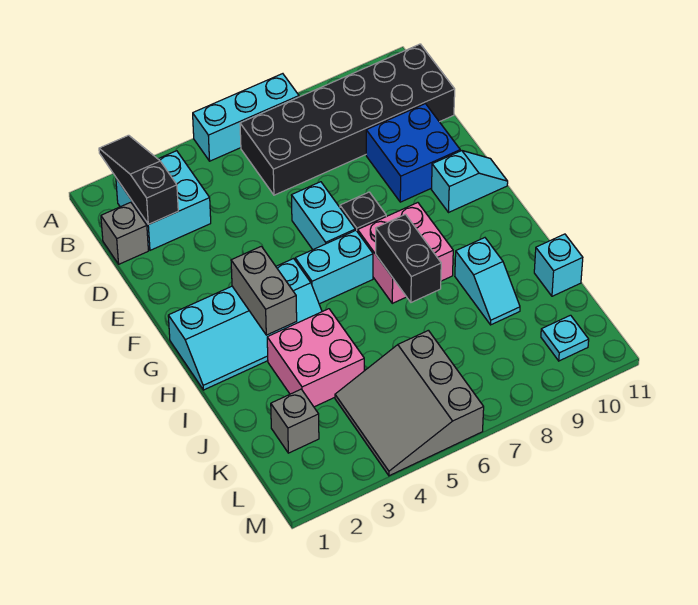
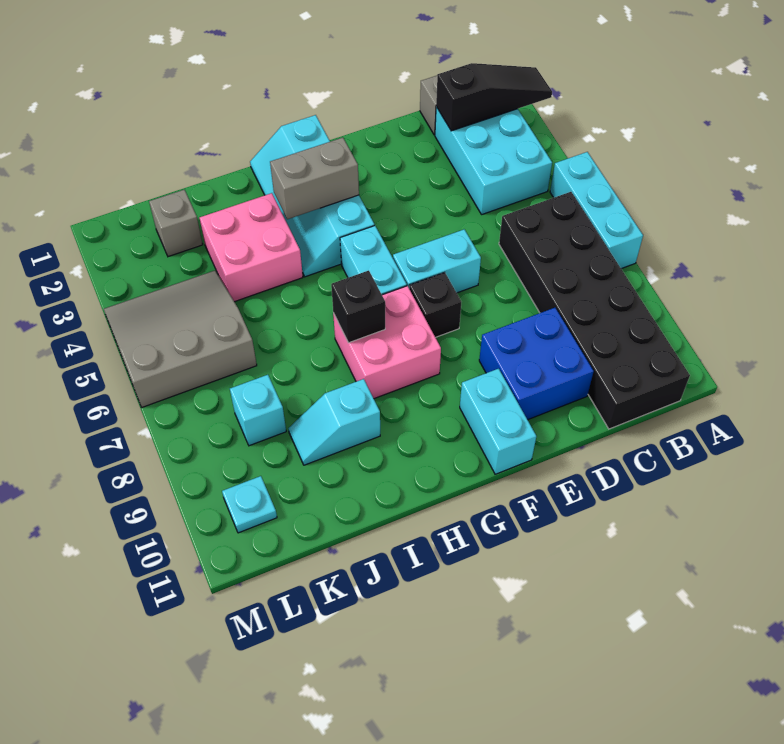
cyan 2x2 brick [116,151,211,250] -> cyan 2x3 brick [435,107,552,214]
cyan 1x2 slope [432,151,508,213] -> cyan 1x2 brick [460,369,536,474]
black 1x2 brick [376,214,441,302] -> black 1x1 brick [331,271,385,343]
cyan 1x1 brick [534,234,583,296] -> cyan 1x1 brick moved to [230,375,286,446]

